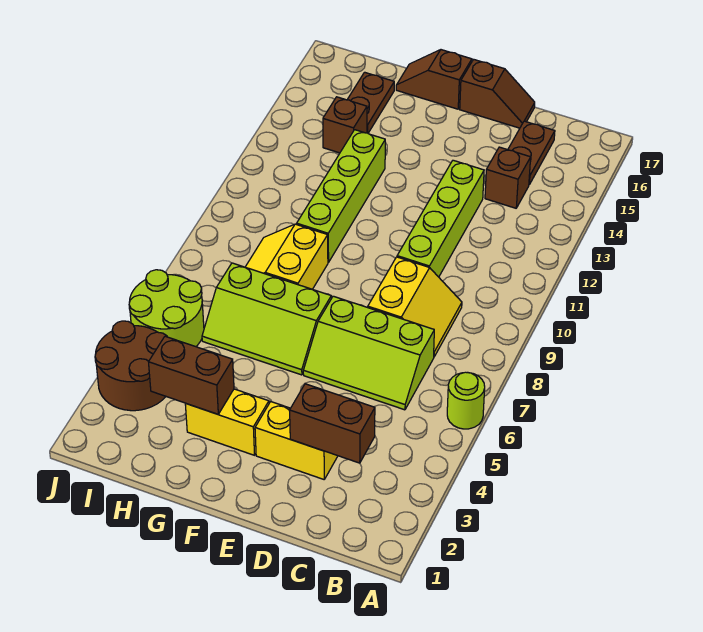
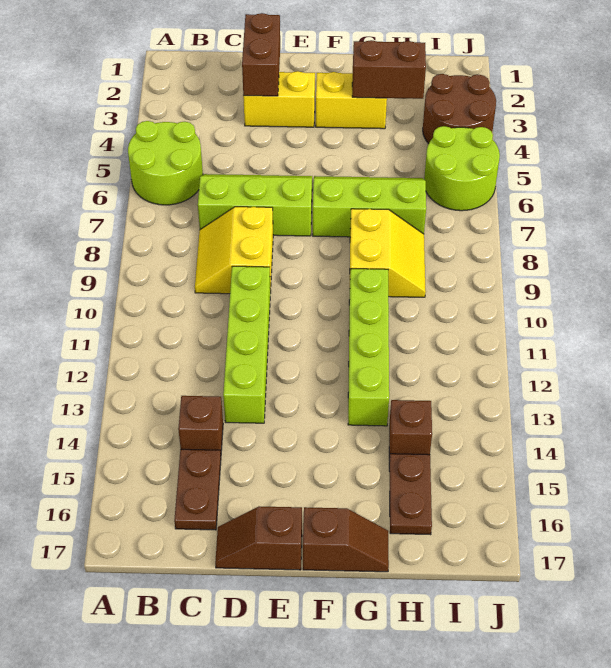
lime 1x1 round brick [447,372,485,429] -> lime 2x2 round brick [128,121,203,205]
brown 1x2 brick [290,384,375,463] -> brown 1x2 brick turned to [242,13,280,96]

